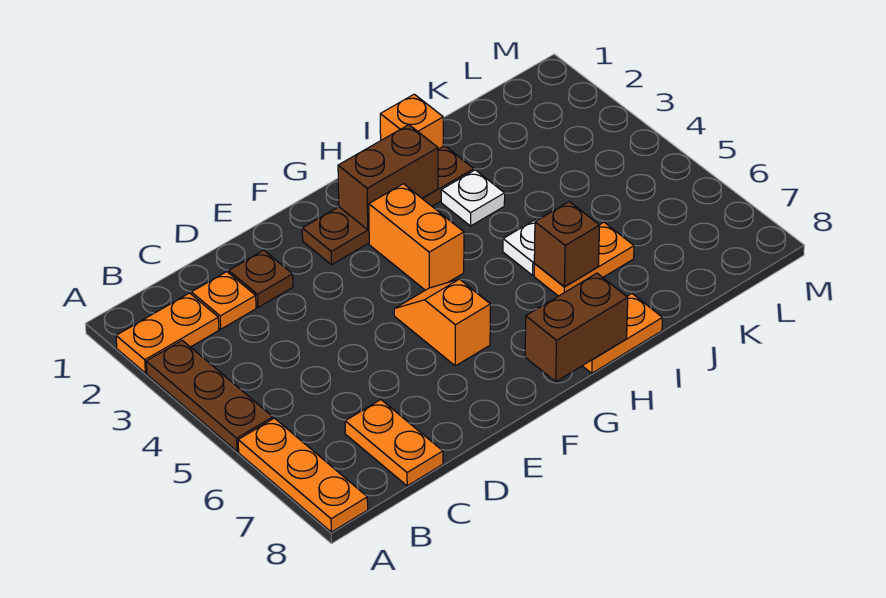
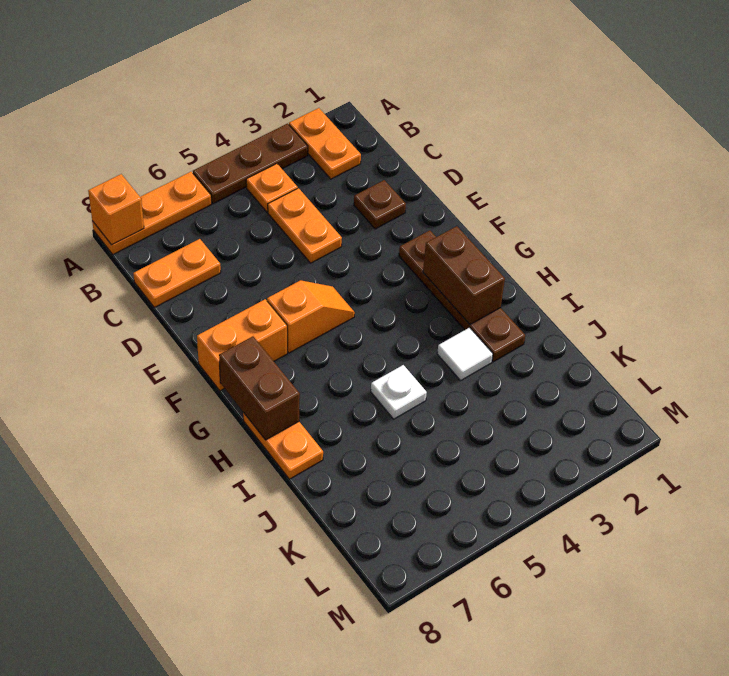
orange 1x1 plate [191,272,256,329] -> orange 1x1 plate moved to [246,164,298,212]
orange 1x2 brick [369,184,464,290] -> orange 1x2 brick moved to [197,299,287,391]
orange 1x1 brick [380,94,443,149] -> orange 1x1 brick moved to [88,174,144,245]
white 1x1 plate [441,170,505,226] -> white 1x1 tile [437,328,493,380]
orange 1x2 plate [534,222,634,296] -> orange 1x2 plate moved to [268,188,342,263]
brown 1x1 brick [534,202,600,287] -> none

